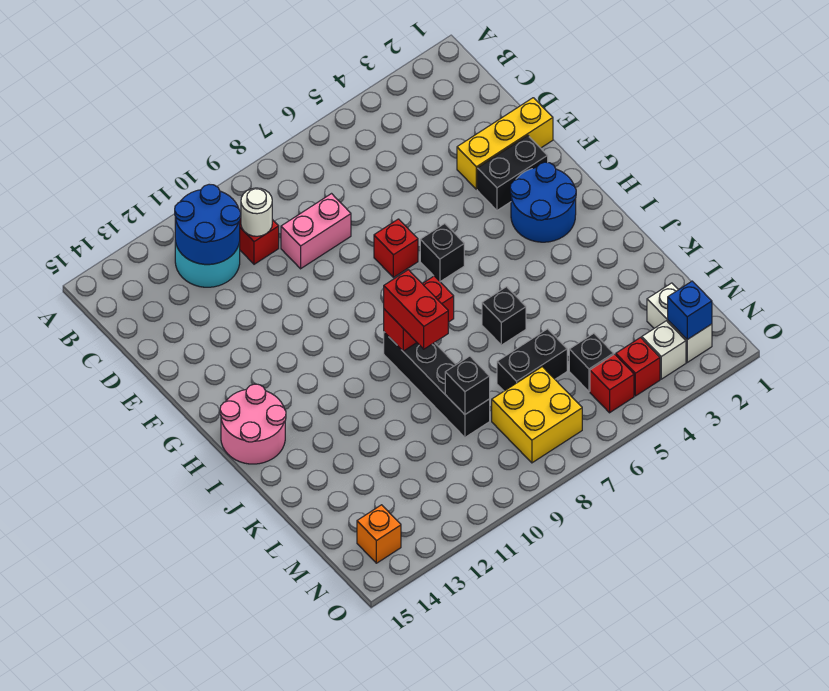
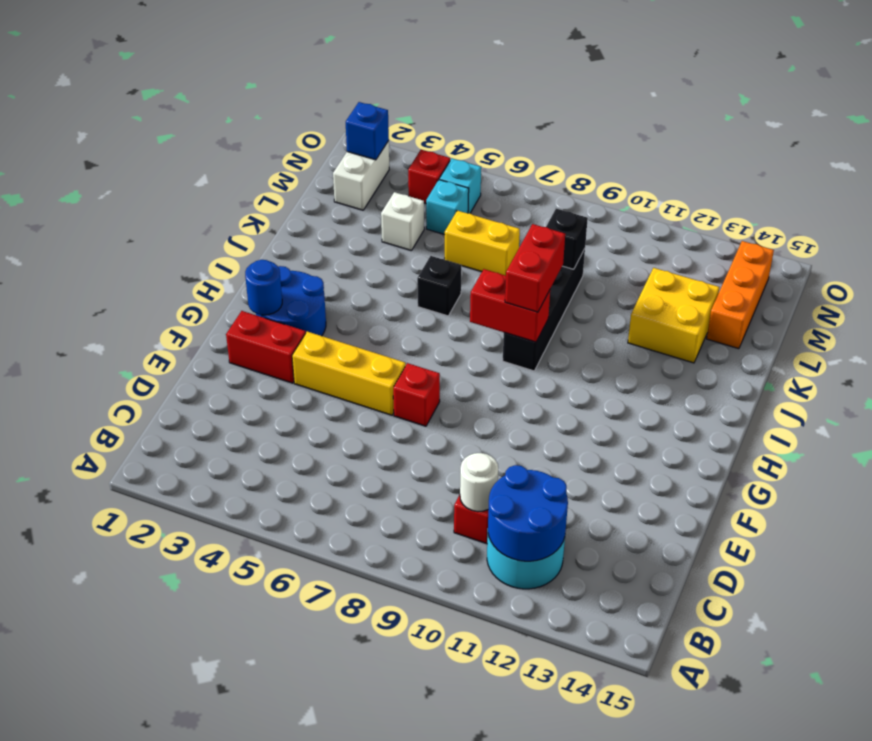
pink 1x2 brick [281,194,351,269] -> none
yellow 1x3 brick [457,98,553,189] -> yellow 1x3 brick moved to [292,332,406,415]
black 1x2 brick [477,136,548,210] -> red 1x2 brick [226,311,306,383]
none -> blue 1x1 round brick [245,260,282,315]
black 1x1 brick [420,224,464,282] -> none
pink 2x2 round brick [220,384,286,464] -> none
black 1x2 brick [497,329,567,391] -> yellow 1x2 brick [444,210,520,276]
black 1x1 brick [569,333,614,392] -> cyan 1x1 brick [426,180,469,235]
yellow 2x2 brick [492,367,582,463] -> yellow 2x2 brick moved to [628,268,719,363]
white 1x1 brick [642,321,686,379] -> white 1x1 brick moved to [381,192,424,251]
red 1x1 brick [590,354,634,413] -> cyan 1x1 brick [439,159,481,213]
orange 1x1 brick [357,505,401,563] -> orange 1x3 brick [707,241,774,349]

